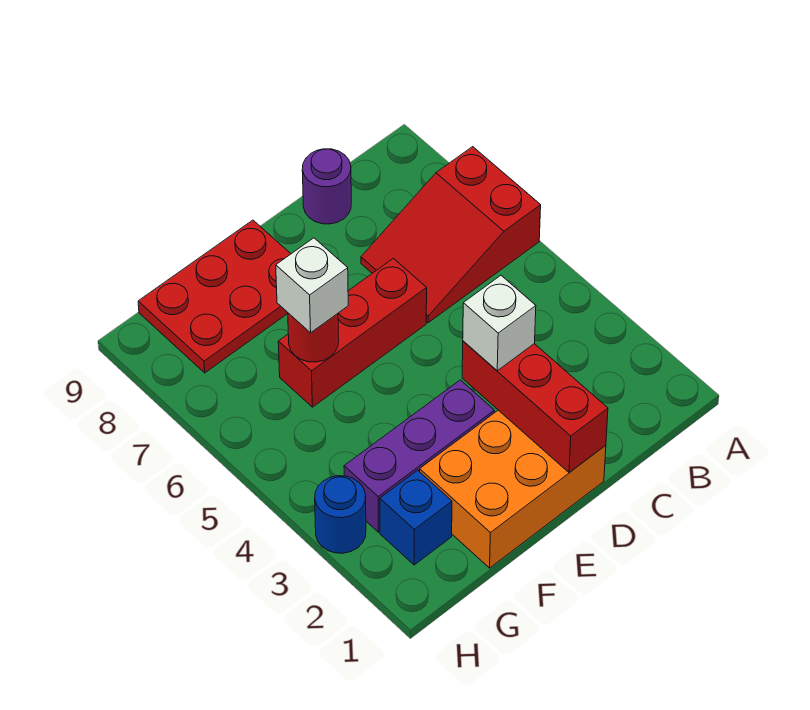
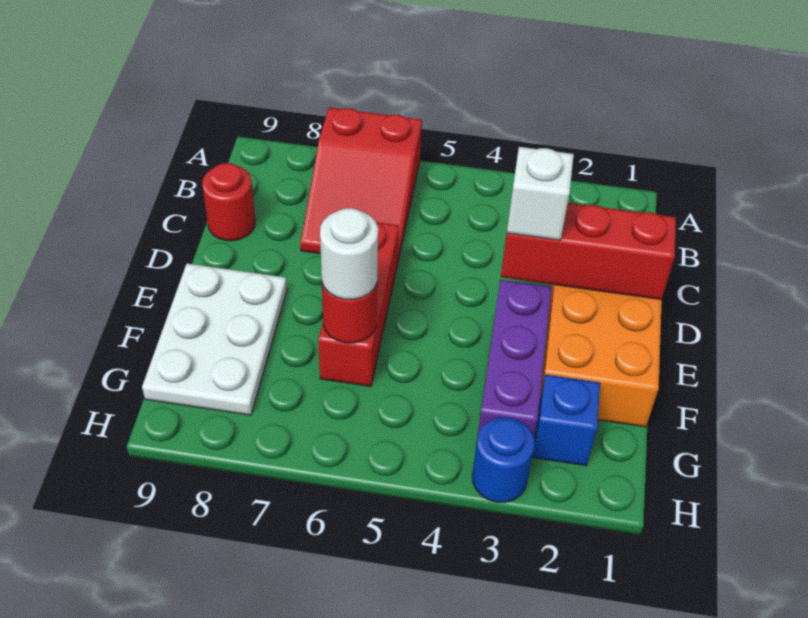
purple 1x1 round brick [302,149,351,224] -> red 1x1 round brick [202,163,255,241]
red 2x3 plate [138,220,291,373] -> white 2x3 plate [142,264,287,415]
white 1x1 brick [276,238,348,333] -> white 1x1 round brick [320,208,378,299]

